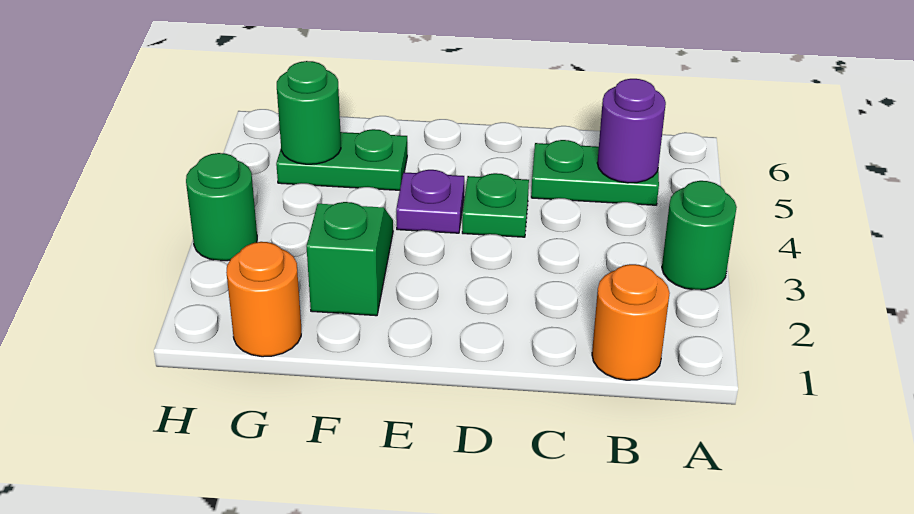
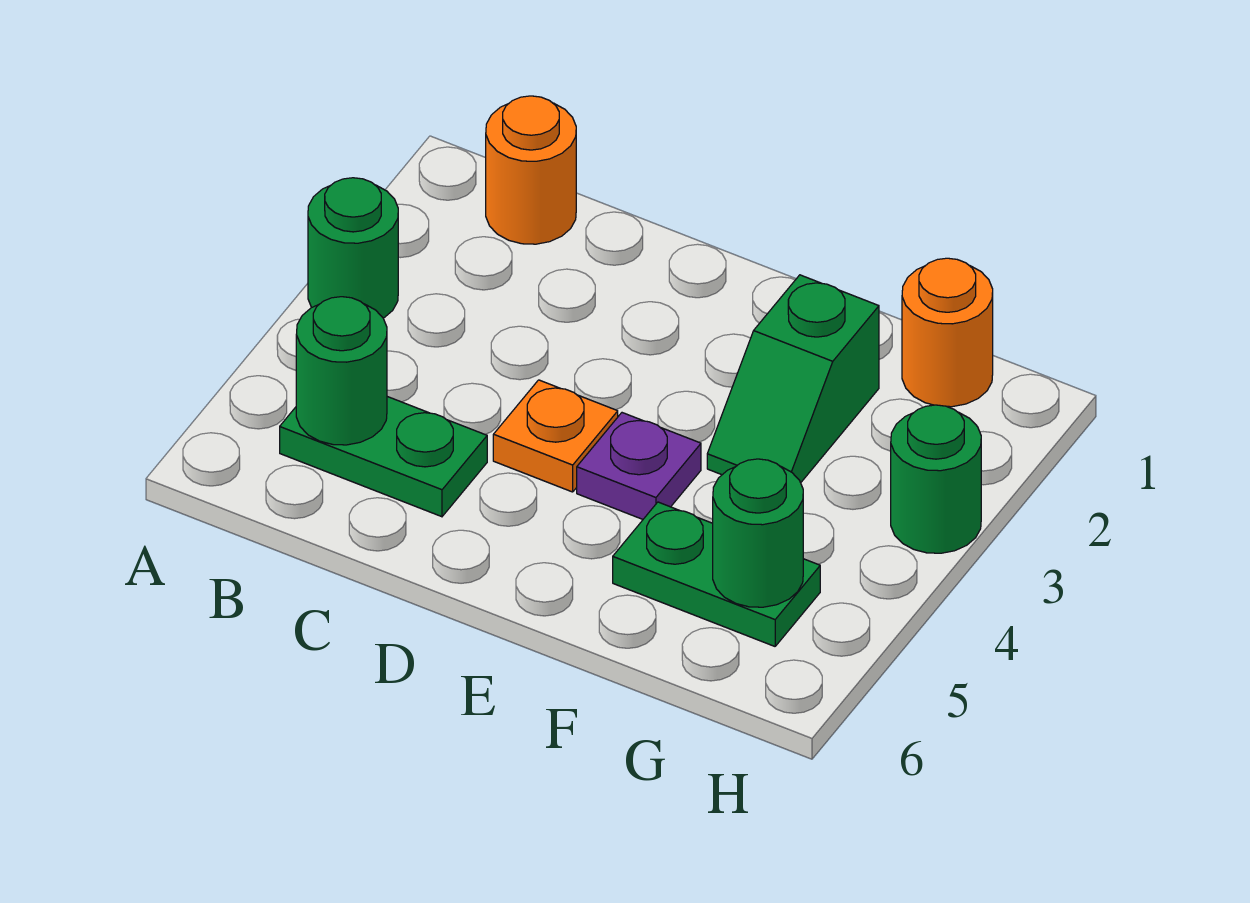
purple 1x1 round brick [597,79,666,183] -> green 1x1 round brick [296,297,387,445]
green 1x1 plate [462,173,529,237] -> orange 1x1 plate [493,380,618,492]

